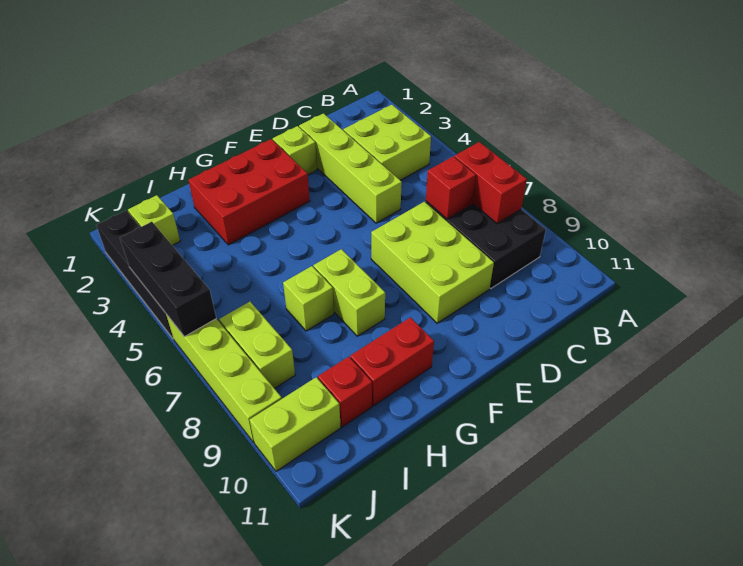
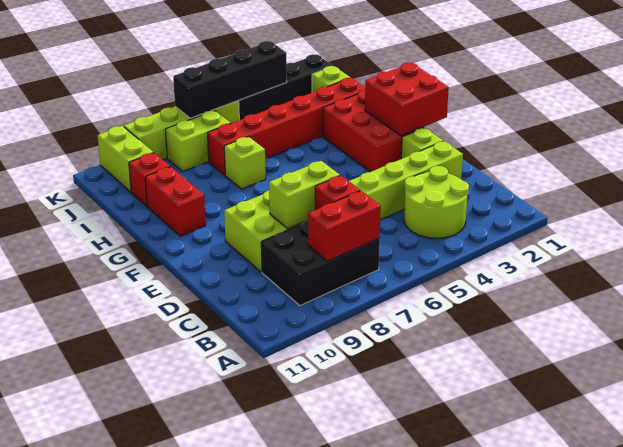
lime 2x2 brick [343,105,431,180] -> lime 2x2 round brick [404,166,469,238]
none -> red 2x2 brick [365,63,449,136]
lime 1x2 brick [313,249,385,336] -> lime 1x2 brick moved to [269,161,340,229]
none -> red 1x6 brick [207,78,365,175]
black 1x3 brick [120,222,216,337] -> black 1x4 brick [173,41,287,118]

